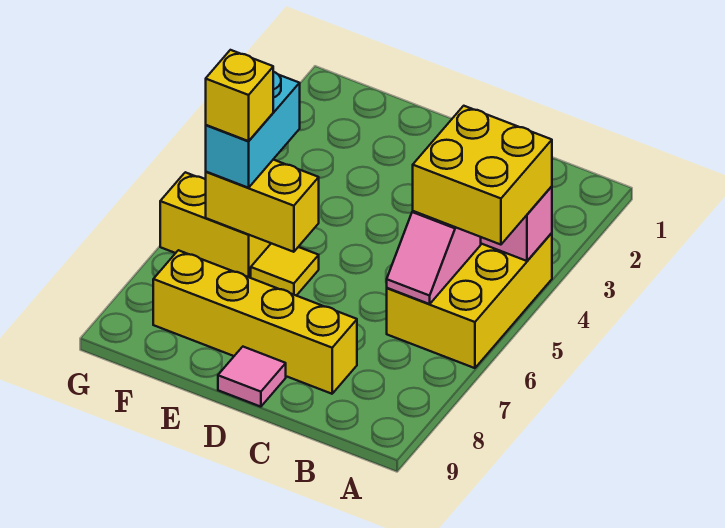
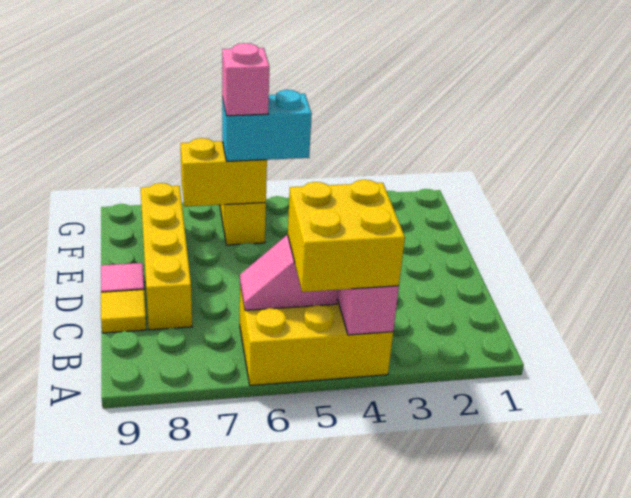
yellow 1x1 tile [251,243,319,296] -> yellow 1x1 tile moved to [101,290,146,333]
yellow 1x2 brick [206,160,319,252] -> yellow 1x2 brick turned to [181,138,267,207]
yellow 1x1 brick [206,50,273,141] -> pink 1x1 brick [222,43,269,116]

